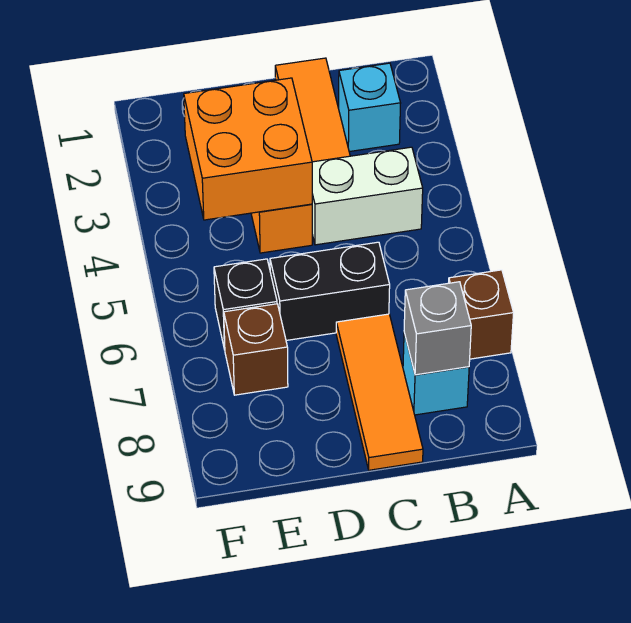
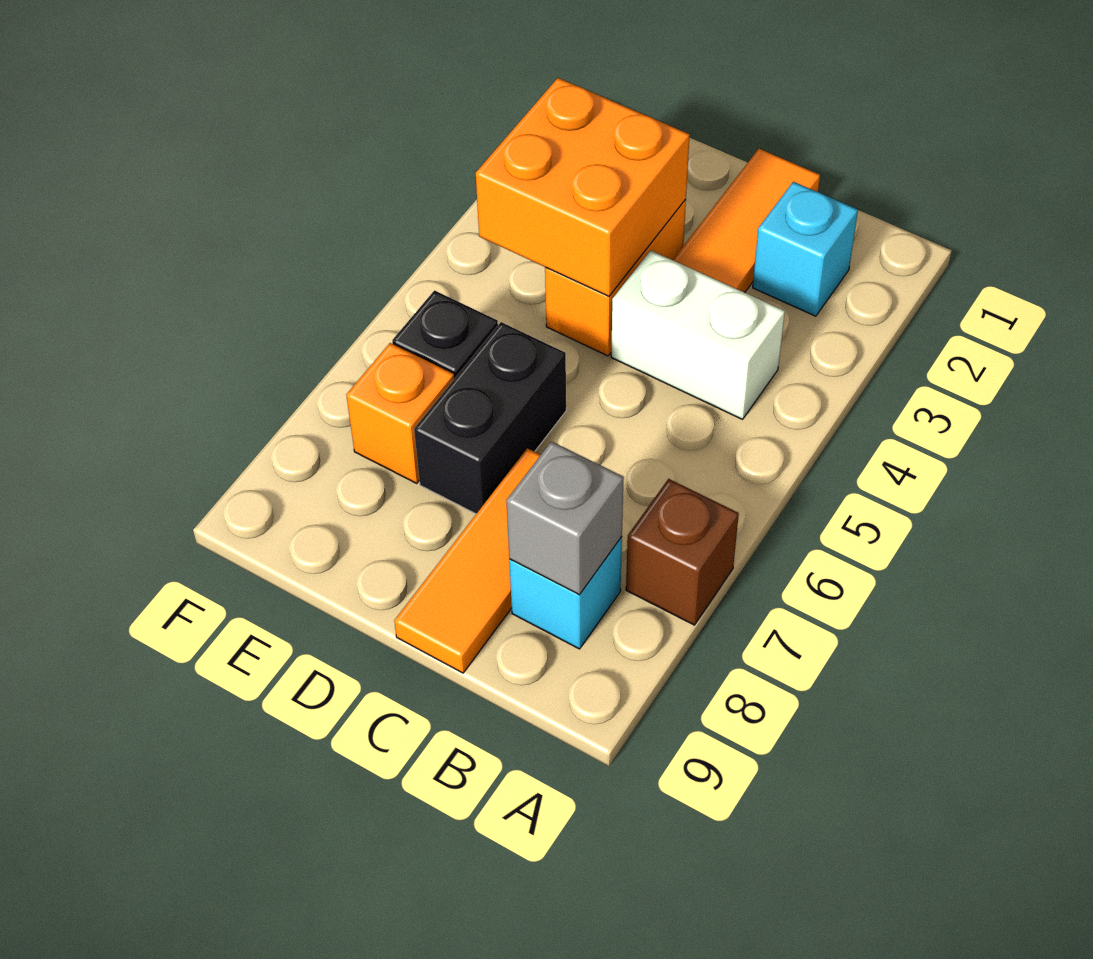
black 1x2 brick [270,242,390,340] -> black 1x2 brick turned to [414,322,566,514]
brown 1x1 brick [224,304,288,395] -> orange 1x1 brick [346,343,454,483]

